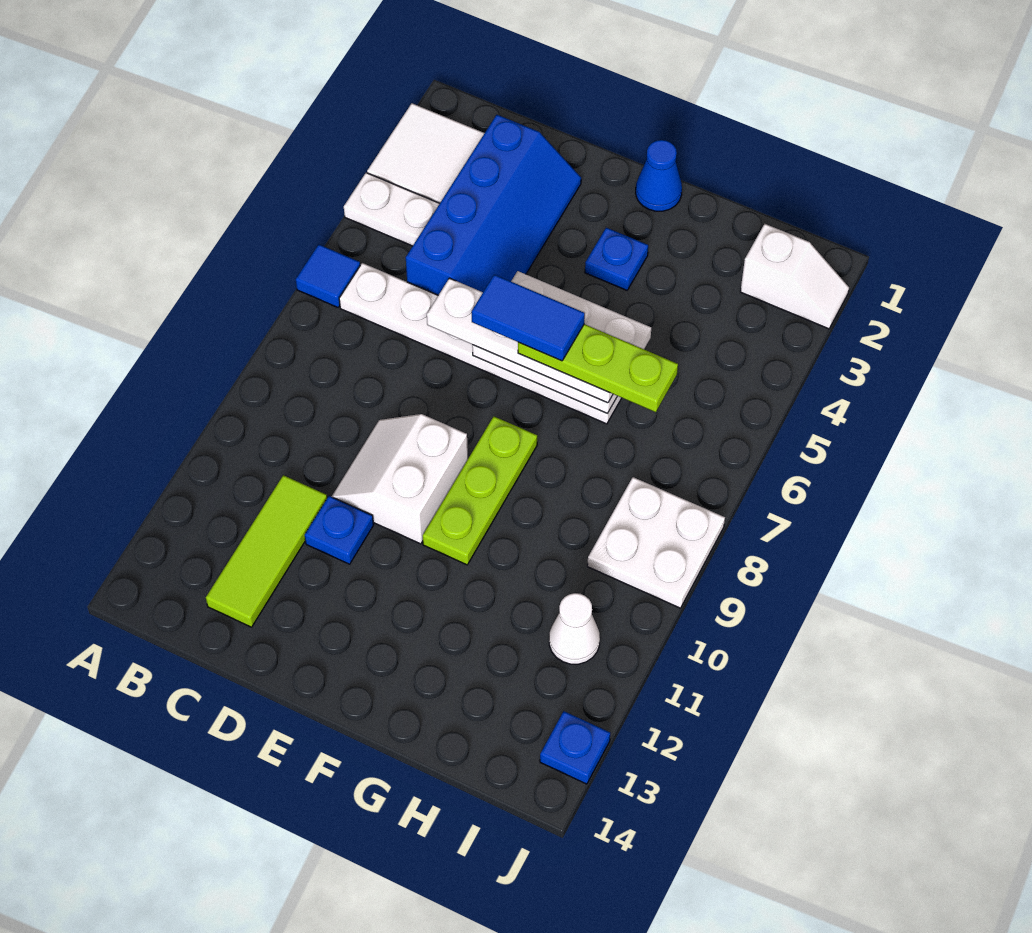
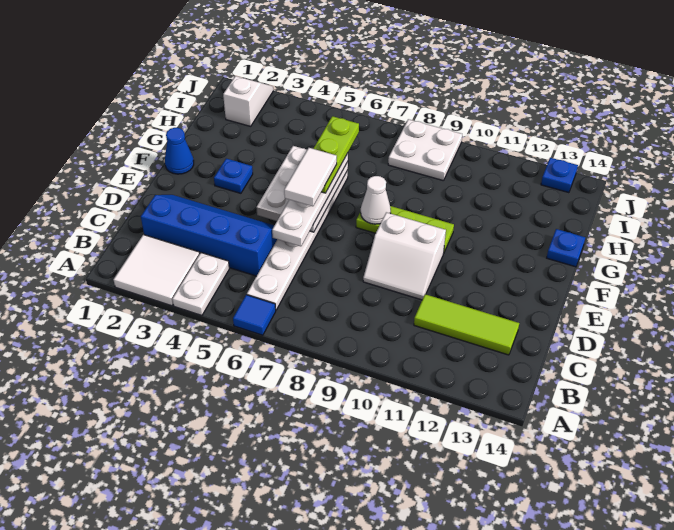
blue 1x1 plate [305,496,374,564] -> blue 1x1 plate moved to [547,229,585,267]
blue 1x2 tile [472,275,585,361] -> white 1x2 tile [284,148,337,206]
white 1x1 cone [549,593,600,664] -> white 1x1 cone moved to [361,176,391,224]

